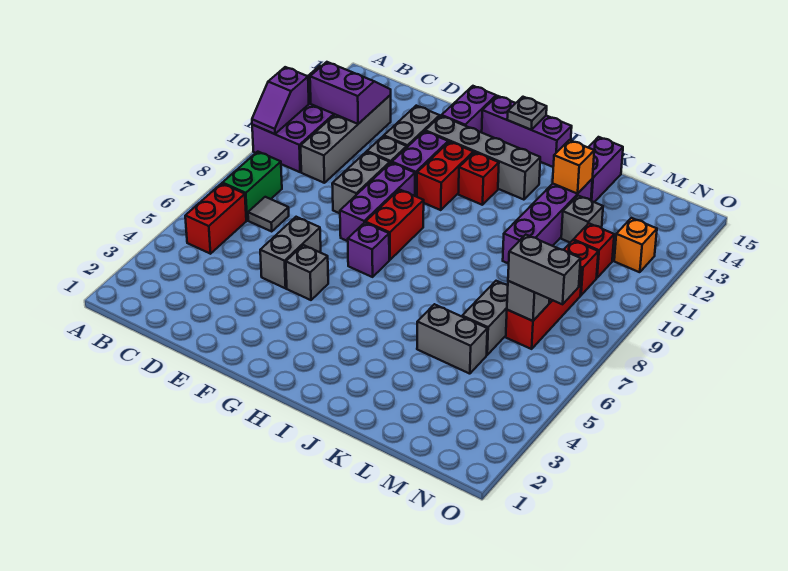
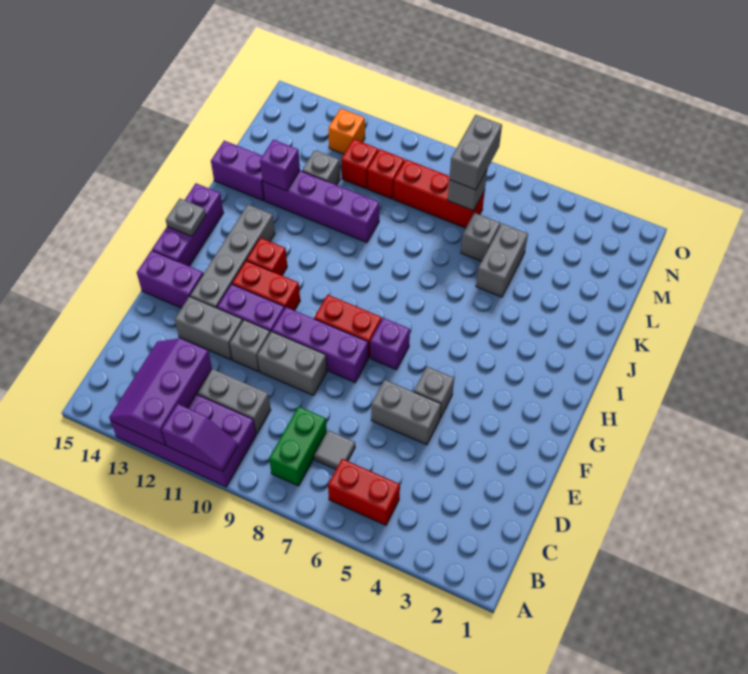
green 1x2 brick [222,152,282,220] -> green 1x2 brick turned to [269,406,327,486]
purple 2x2 slope [310,62,391,124] -> purple 2x3 slope [109,338,212,445]
orange 1x1 brick [553,140,594,194] -> purple 1x1 brick [260,140,300,191]
grey 1x2 brick [462,281,508,355] -> grey 1x1 brick [461,213,500,261]

